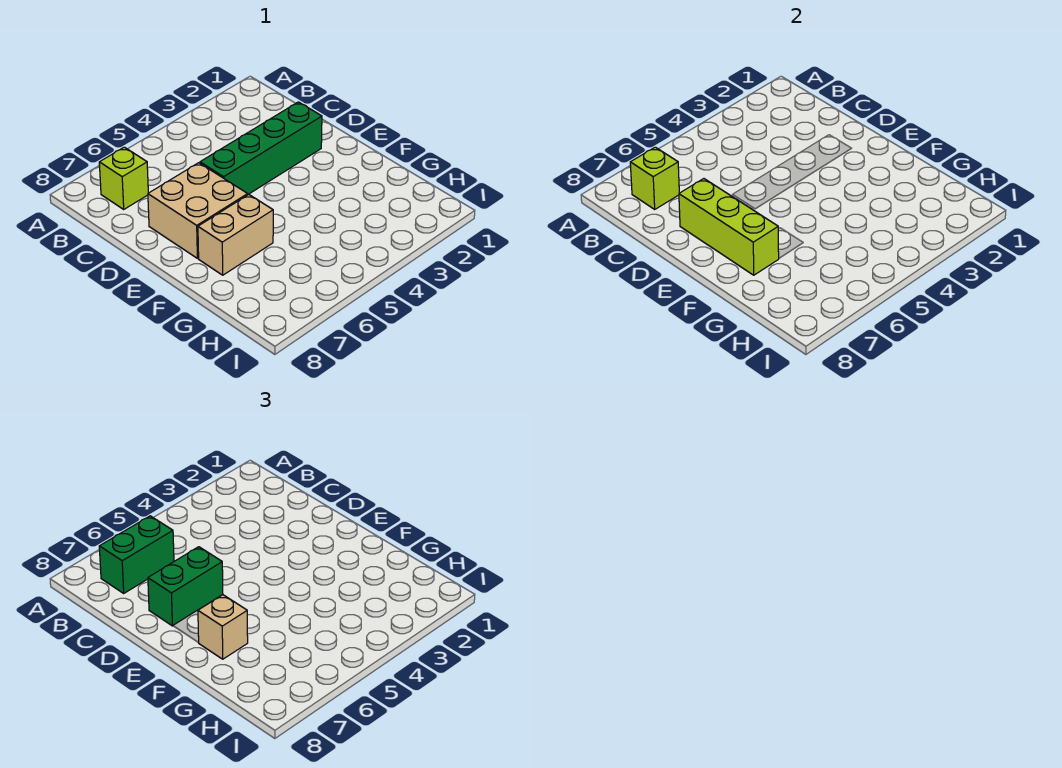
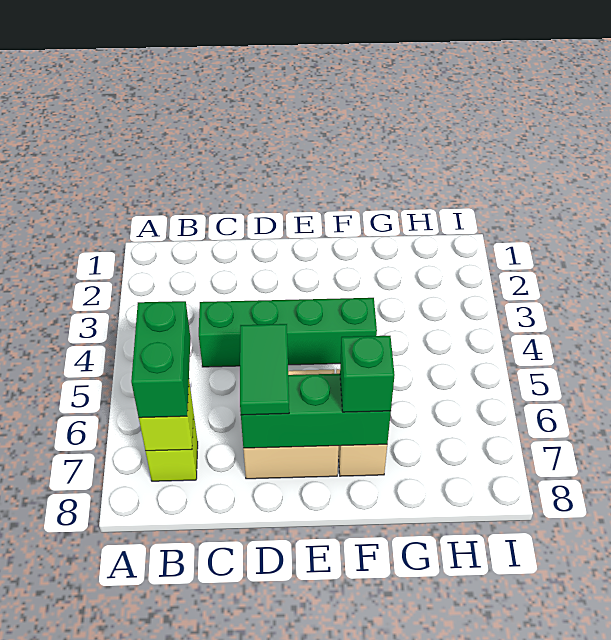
green 1x4 brick [200,102,322,194] -> green 1x4 brick turned to [199,298,377,367]
green 1x2 brick [148,547,223,626] -> green 1x2 tile [240,324,289,415]
lime 1x3 brick [679,179,779,275] -> green 1x3 brick [241,373,391,448]
tan 1x1 brick [198,595,248,659] -> green 1x1 brick [340,336,395,412]

